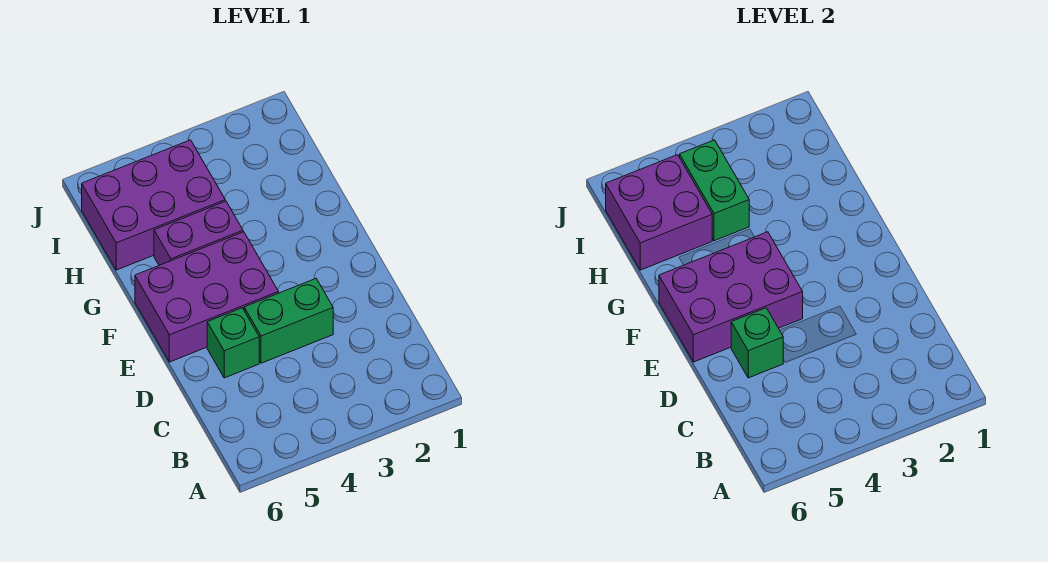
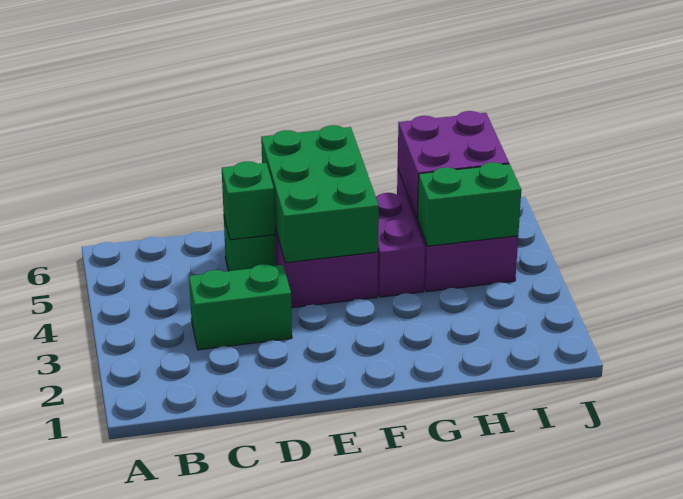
green 1x2 brick [244,279,333,363] -> green 1x2 brick turned to [189,264,292,350]
purple 2x3 brick [659,232,803,362] -> green 2x3 brick [261,125,379,263]

